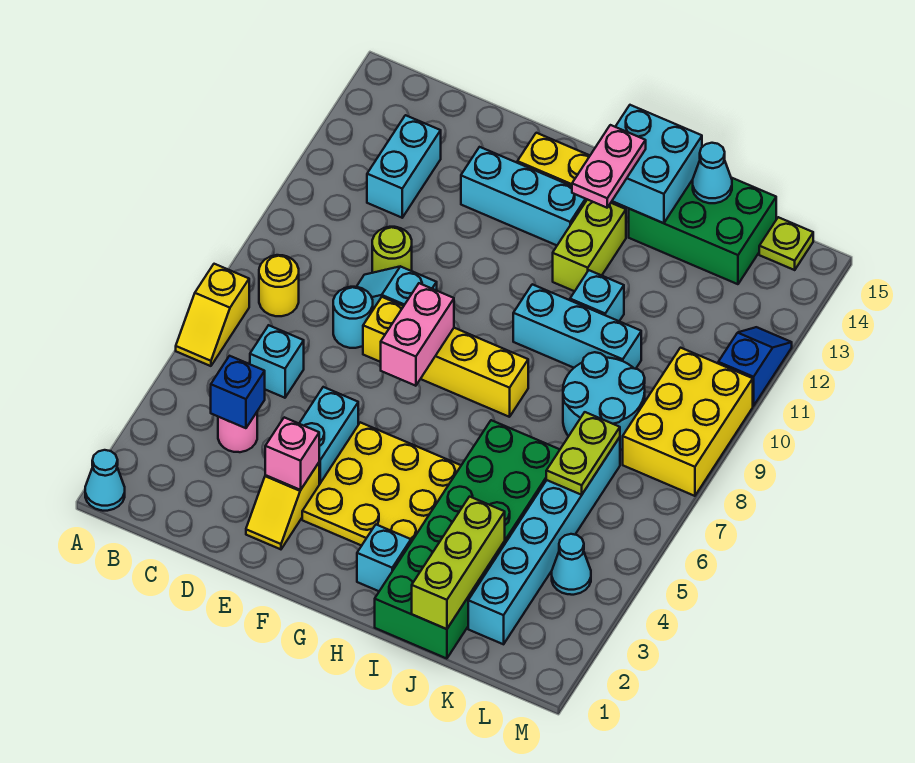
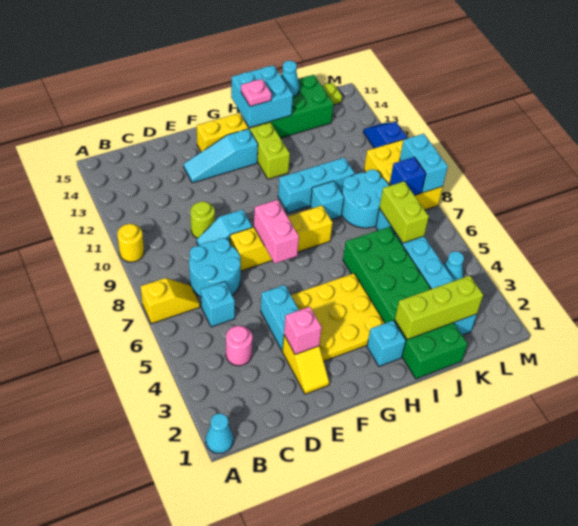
yellow 1x2 slope [176,264,249,366] -> yellow 1x2 slope turned to [141,278,200,324]
yellow 1x1 round brick [259,255,299,316] -> yellow 1x1 round brick moved to [117,224,144,262]
blue 1x1 brick [211,356,265,428] -> blue 1x1 brick moved to [390,157,426,195]
cyan 1x2 brick [367,115,441,218] -> cyan 1x2 brick moved to [400,134,448,193]
cyan 1x1 round brick [333,287,373,348] -> cyan 2x2 round brick [189,238,241,297]
cyan 1x3 brick [461,147,587,245] -> cyan 1x3 slope [184,129,258,183]
pink 1x2 plate [572,125,646,208] -> pink 1x1 plate [241,79,271,106]
cyan 1x1 brick [570,270,624,321] -> cyan 1x1 brick moved to [310,181,344,220]
lime 1x3 brick [412,497,505,629] -> lime 1x3 brick turned to [395,276,483,339]
lime 1x2 plate [546,412,620,495] -> lime 1x2 brick [379,181,429,243]

